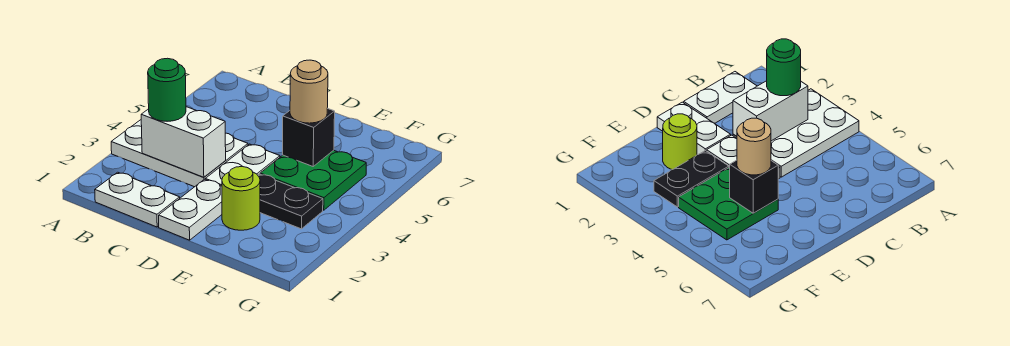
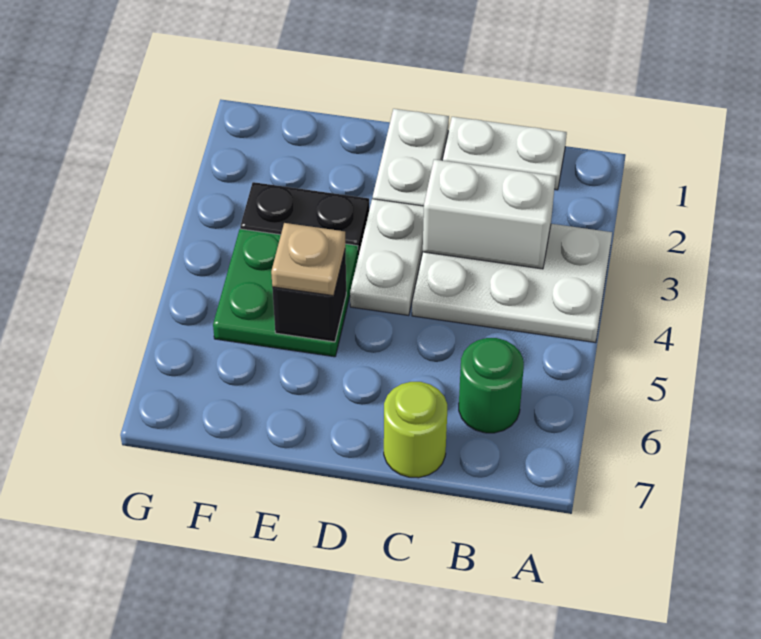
green 1x1 round brick [148,58,186,121] -> green 1x1 round brick moved to [459,338,524,433]
lime 1x1 round brick [222,167,260,230] -> lime 1x1 round brick moved to [384,382,447,478]
tan 1x1 round brick [290,60,328,123] -> tan 1x1 plate [271,223,345,296]

